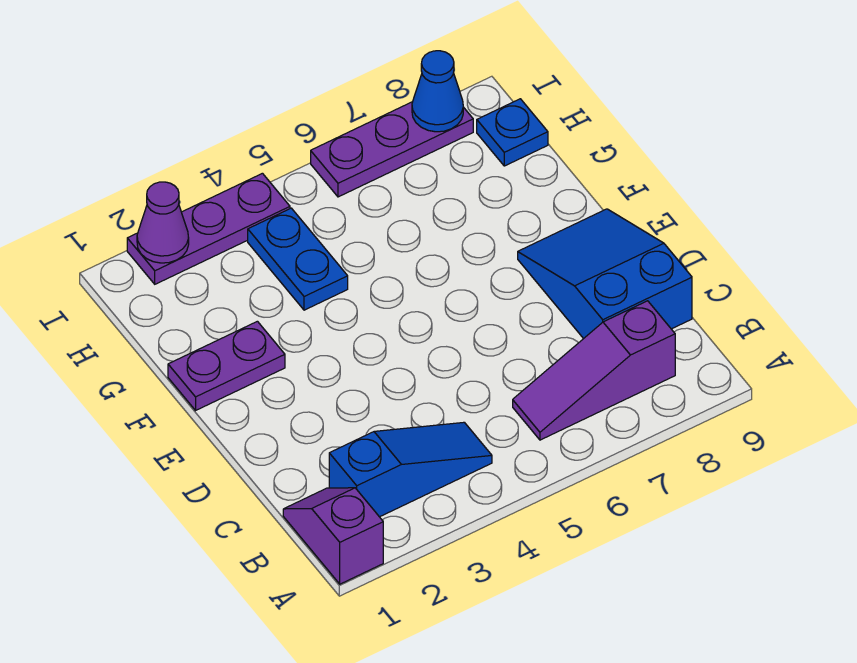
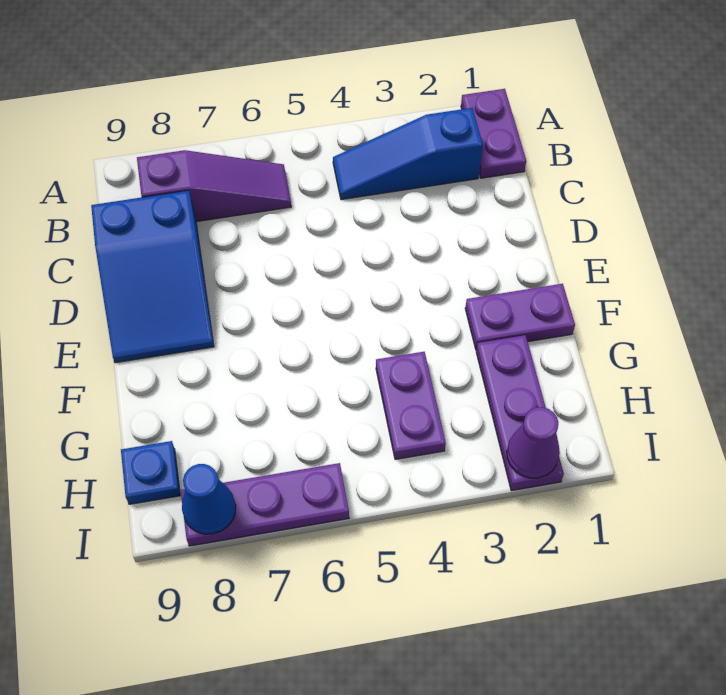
purple 1x2 slope [283,488,383,584] -> purple 1x2 plate [461,89,526,178]
blue 1x2 plate [248,208,348,310] -> purple 1x2 plate [376,352,446,459]
purple 1x3 plate [127,173,290,284] -> purple 1x3 plate turned to [476,335,564,491]

